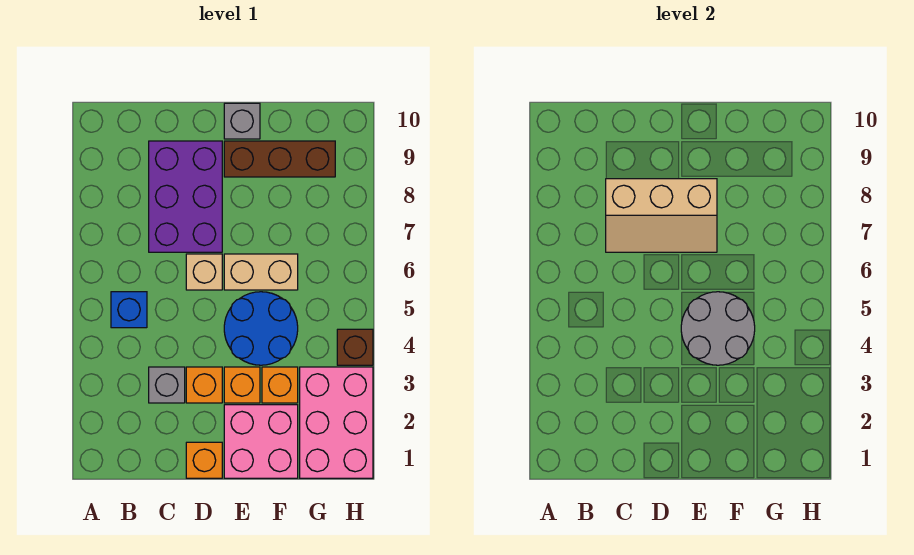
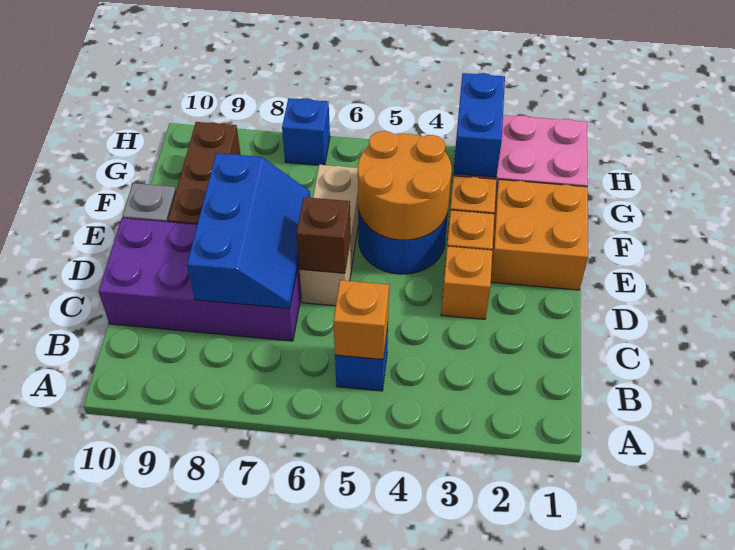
grey 1x1 brick [149,367,185,403] -> none
purple 2x3 brick [149,141,222,252] -> purple 2x4 brick [99,218,301,341]
tan 2x3 slope [606,179,717,252] -> blue 2x3 slope [187,153,310,308]
orange 1x1 brick [186,442,222,478] -> orange 1x1 brick moved to [333,280,389,360]
pink 2x2 brick [224,405,298,478] -> orange 2x2 brick [491,180,588,290]
grey 2x2 round brick [681,292,755,365] -> orange 2x2 round brick [358,131,452,240]
none -> blue 1x2 brick [453,73,505,177]
brown 1x1 brick [337,329,373,365] -> brown 1x1 brick moved to [297,197,351,273]
none -> blue 1x1 brick [282,98,330,165]

